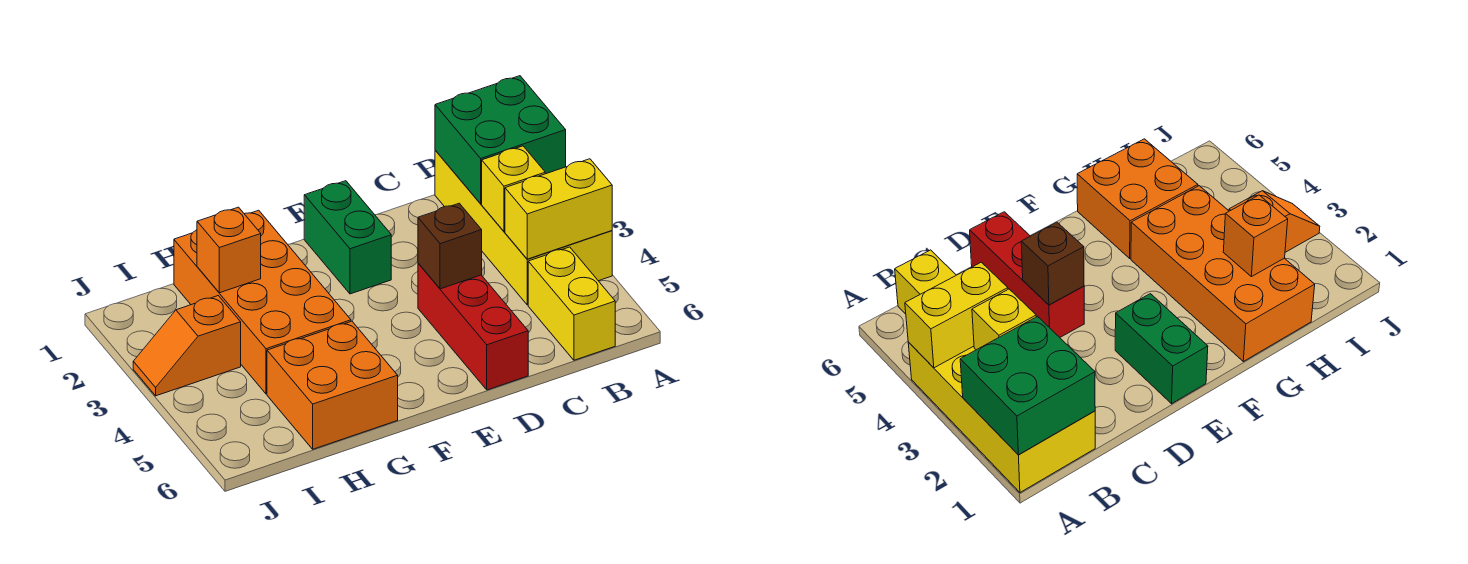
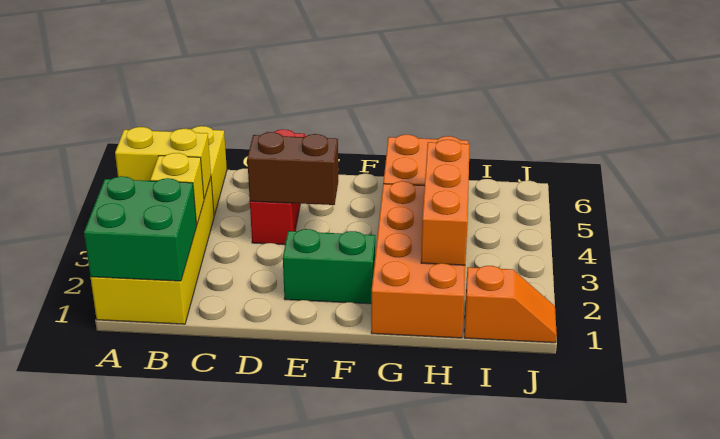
brown 1x1 brick [418,203,482,289] -> brown 1x2 brick [247,132,338,205]
green 1x2 brick [304,181,391,294] -> green 1x2 brick turned to [283,229,375,304]
orange 1x1 brick [197,207,261,293] -> orange 1x3 brick [421,140,470,265]
orange 1x2 slope [133,296,241,396] -> orange 1x2 slope moved to [464,266,557,343]

